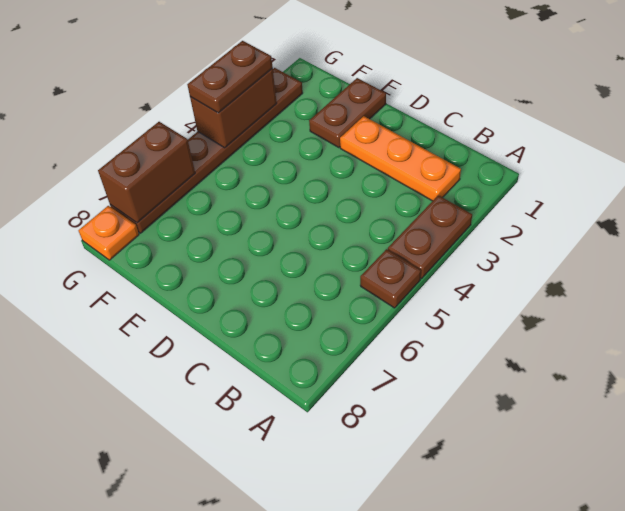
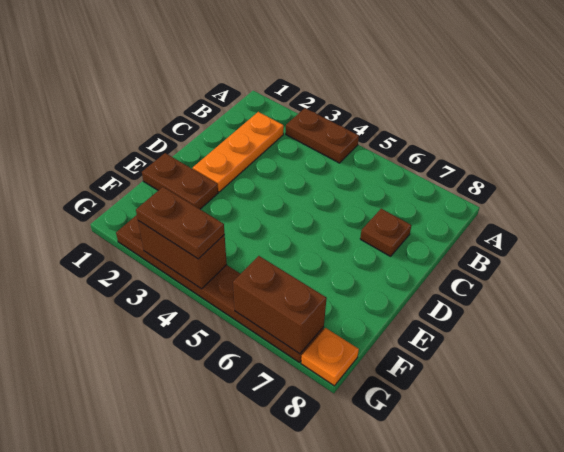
brown 1x1 plate [360,249,421,308] -> brown 1x1 plate moved to [360,209,411,256]

